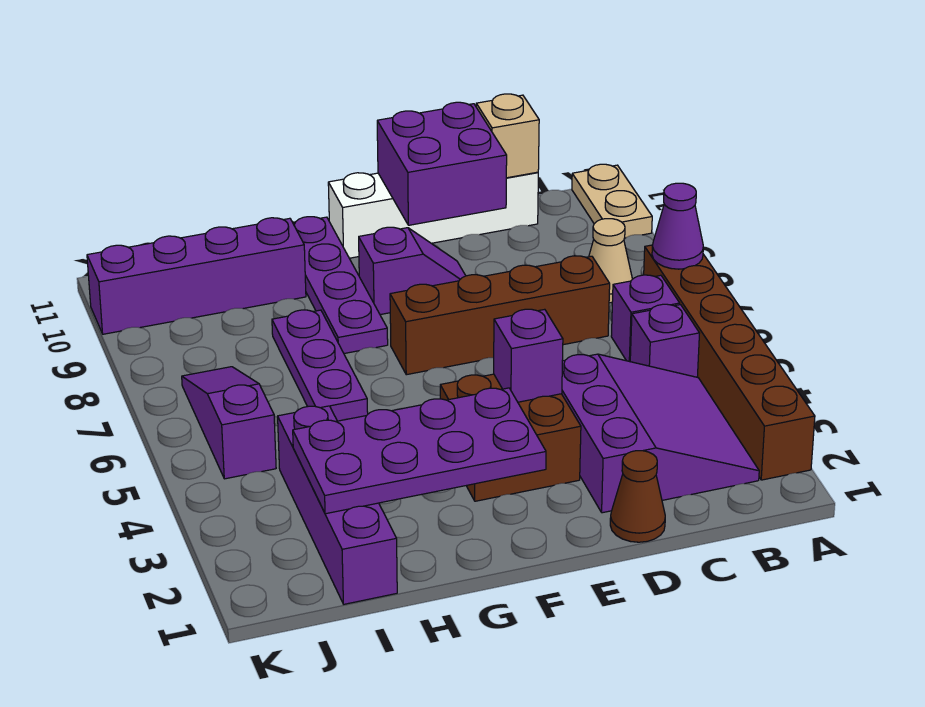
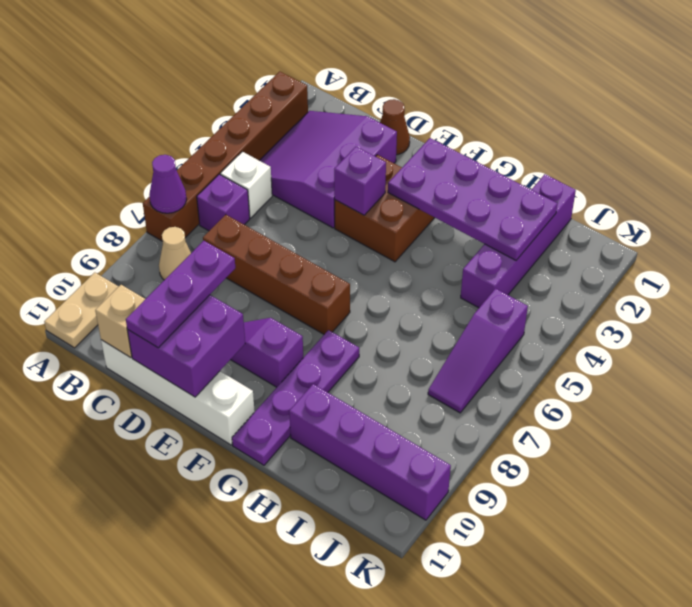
purple 1x1 brick [630,304,699,377] -> white 1x1 brick [220,152,272,218]
purple 1x3 plate [272,310,368,421] -> purple 1x3 plate moved to [126,241,235,348]

